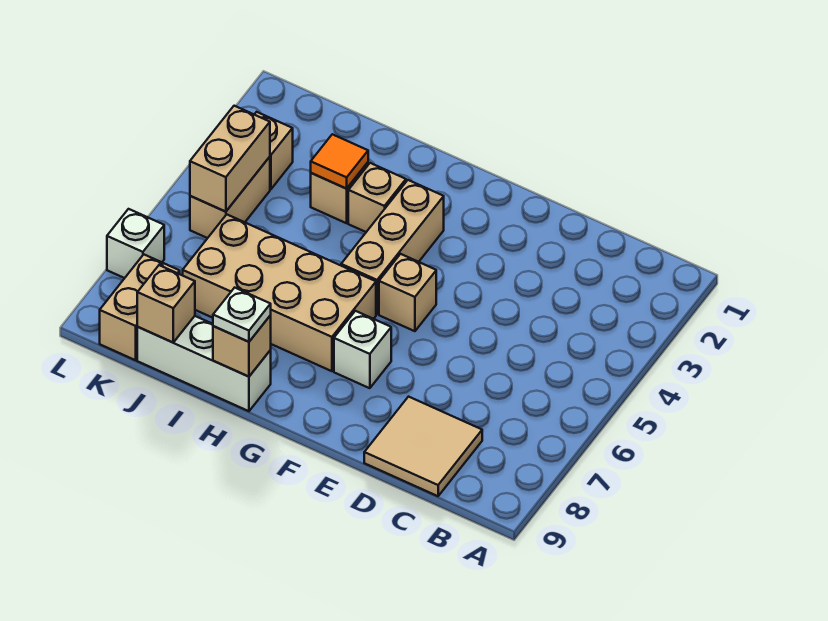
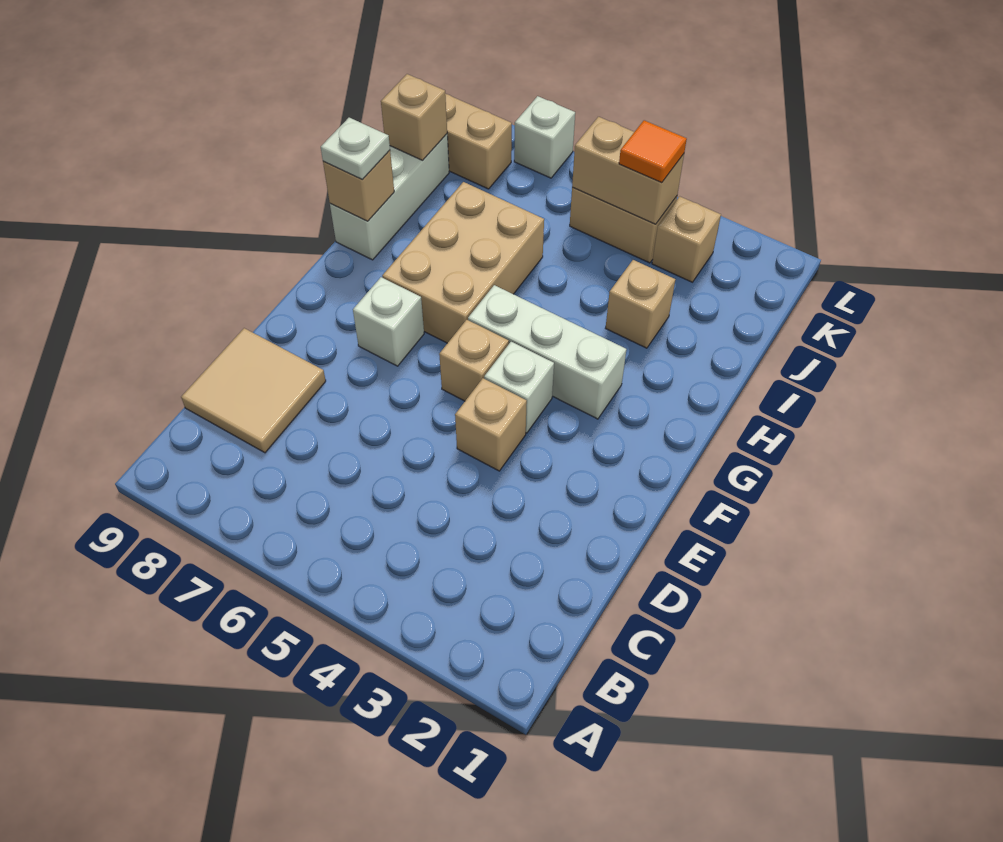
none -> white 1x1 brick [484,342,554,433]
tan 1x3 brick [341,180,444,314] -> white 1x3 brick [468,285,626,419]
tan 2x4 brick [183,215,376,371] -> tan 2x3 brick [382,182,544,343]
tan 1x1 brick [348,163,406,232] -> tan 1x1 brick moved to [455,378,527,471]
orange 1x1 tile [311,134,368,189] -> orange 1x1 tile moved to [619,120,687,183]

